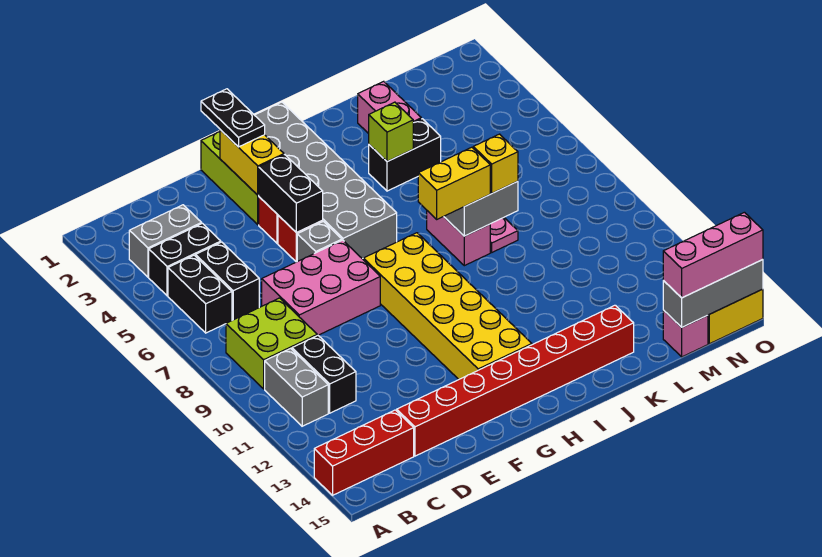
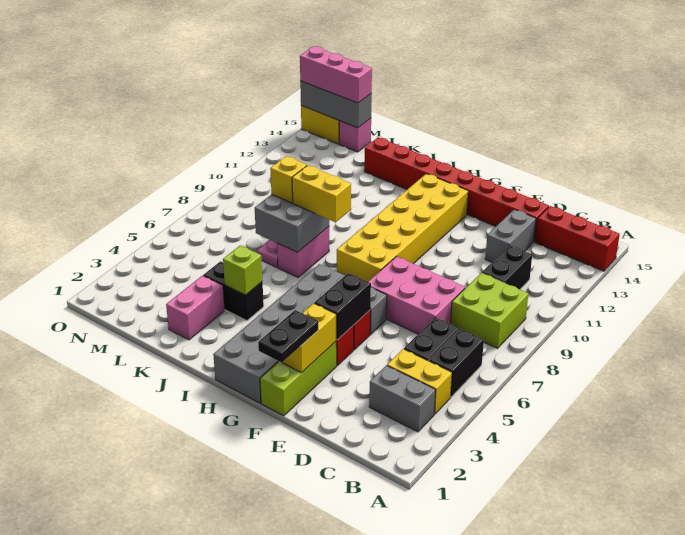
black 1x2 brick [149,223,221,296] -> yellow 1x2 brick [387,349,452,414]
grey 1x2 brick [265,348,328,426] -> grey 1x2 brick moved to [485,209,536,262]

